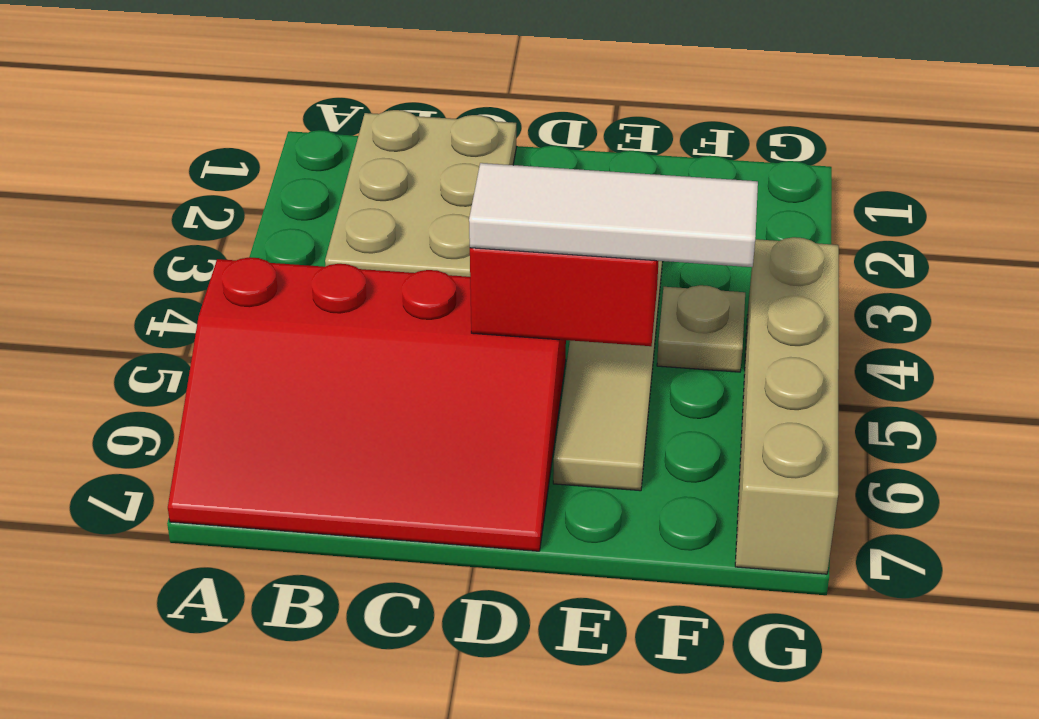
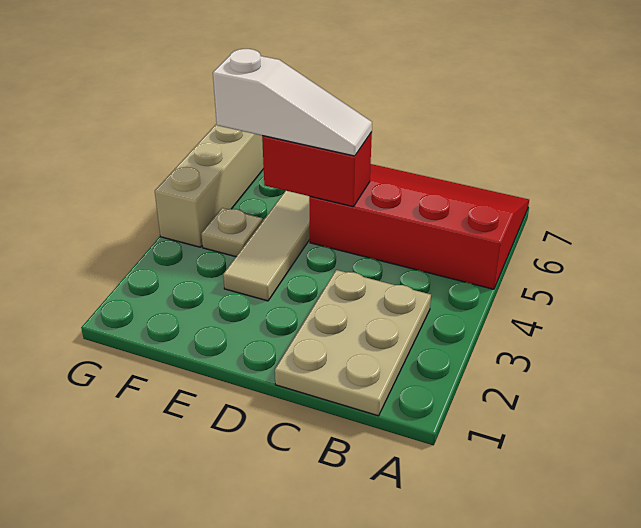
white 1x3 tile [469,163,758,267] -> white 1x3 slope [213,49,372,156]

